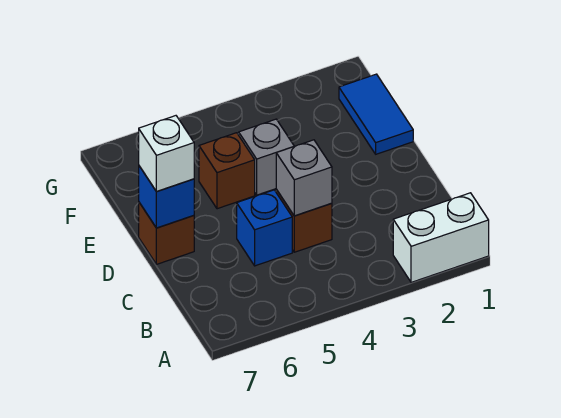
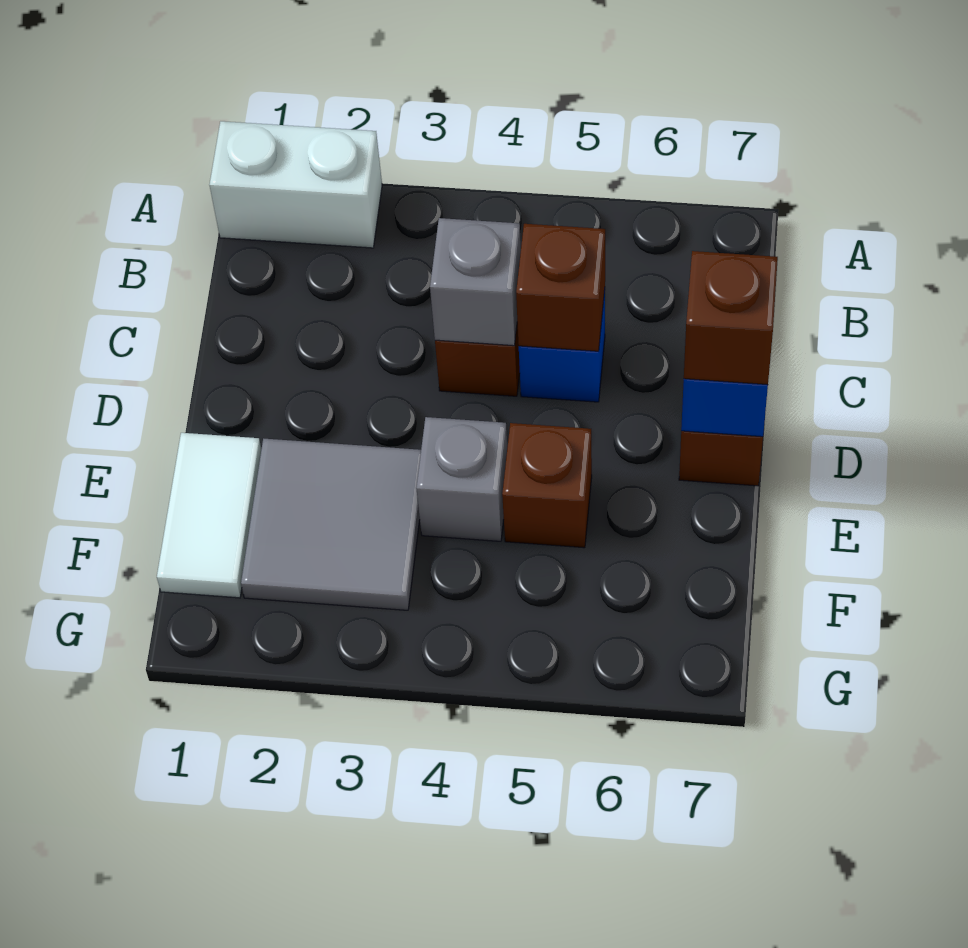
none -> brown 1x1 brick [516,224,605,351]
white 1x1 brick [139,116,194,192] -> brown 1x1 brick [684,251,778,385]
blue 1x2 tile [339,74,413,154] -> white 1x2 tile [157,433,261,598]
none -> grey 2x2 tile [241,439,421,610]

